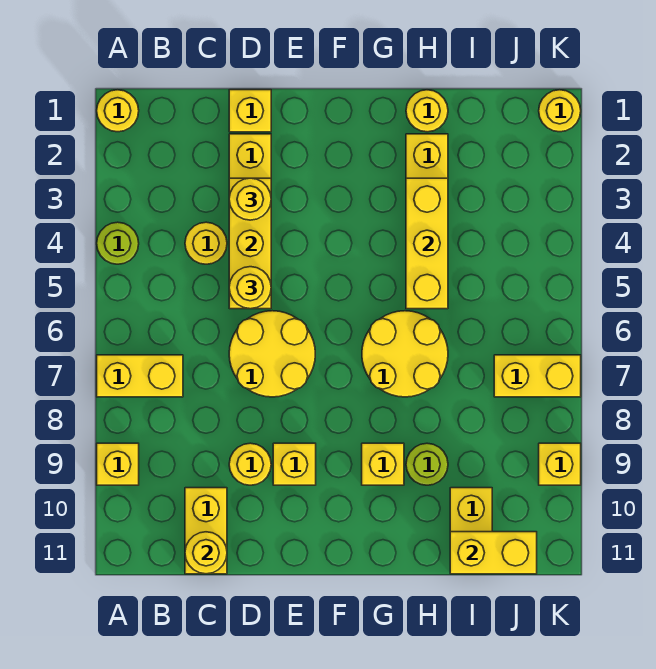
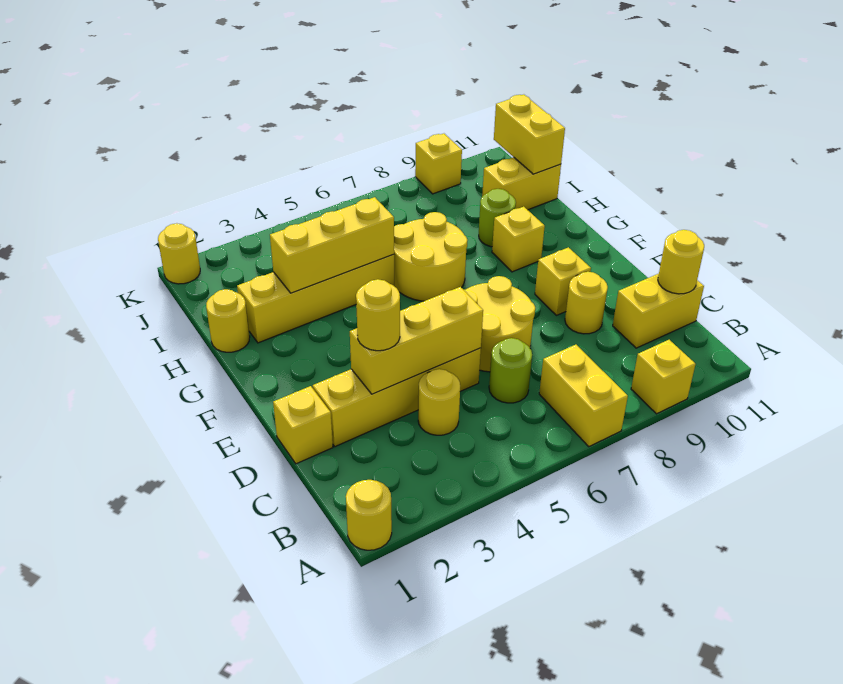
lime 1x1 round brick [97,222,139,264] -> lime 1x1 round brick moved to [489,338,532,403]
yellow 1x1 round brick [229,267,271,309] -> none
yellow 1x2 brick [494,355,581,397] -> none

